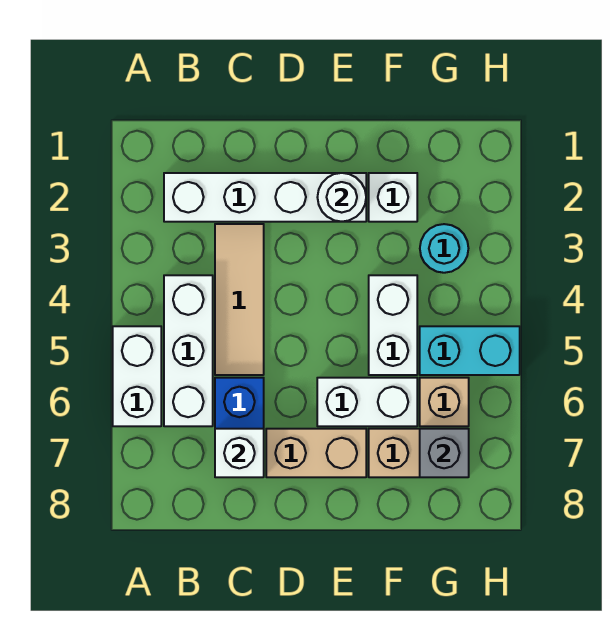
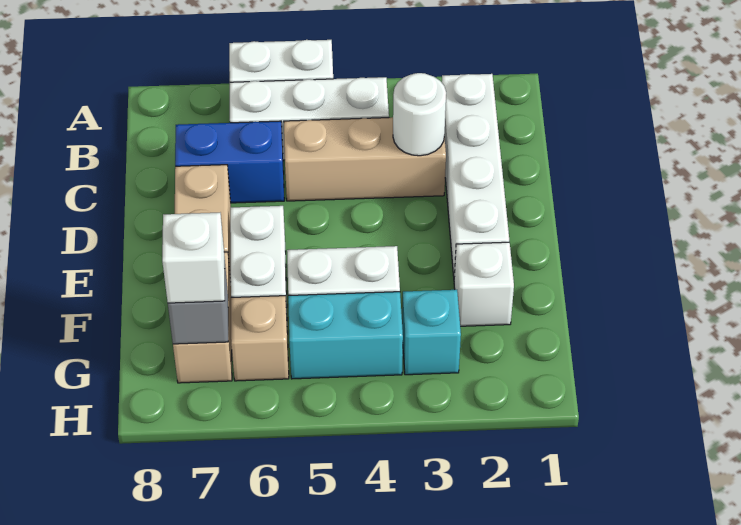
tan 1x3 tile [215,224,264,375] -> tan 1x3 brick [284,117,446,201]
white 1x1 brick [215,429,264,477] -> white 1x1 brick moved to [162,213,225,303]
white 1x1 round brick [317,173,366,222] -> white 1x1 round brick moved to [393,73,446,156]
cyan 1x1 round brick [420,224,468,273] -> cyan 1x1 brick [402,290,461,375]
cyan 1x2 brick [420,326,520,375] -> cyan 1x2 brick turned to [288,292,403,379]

